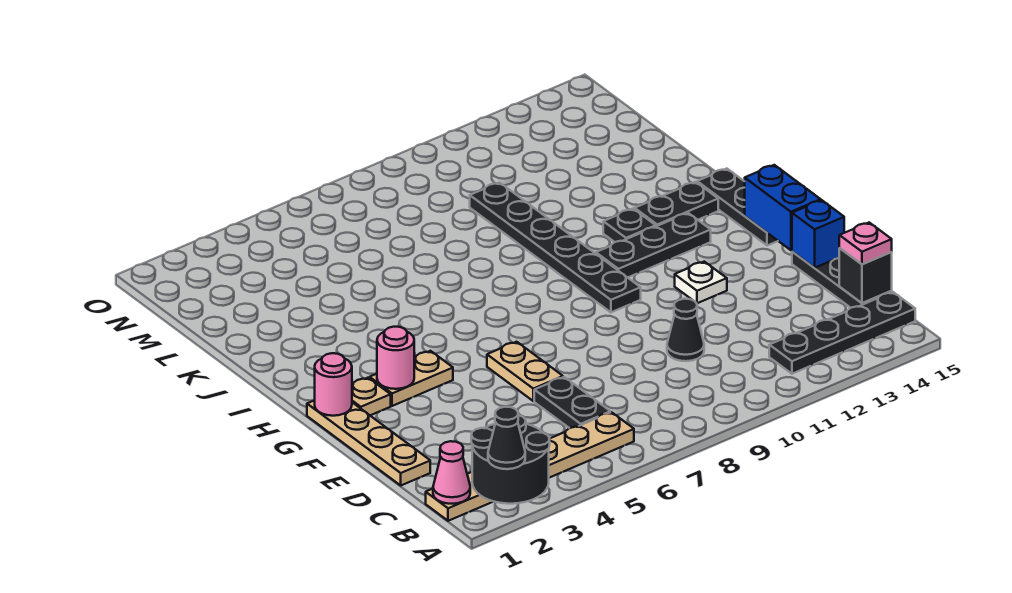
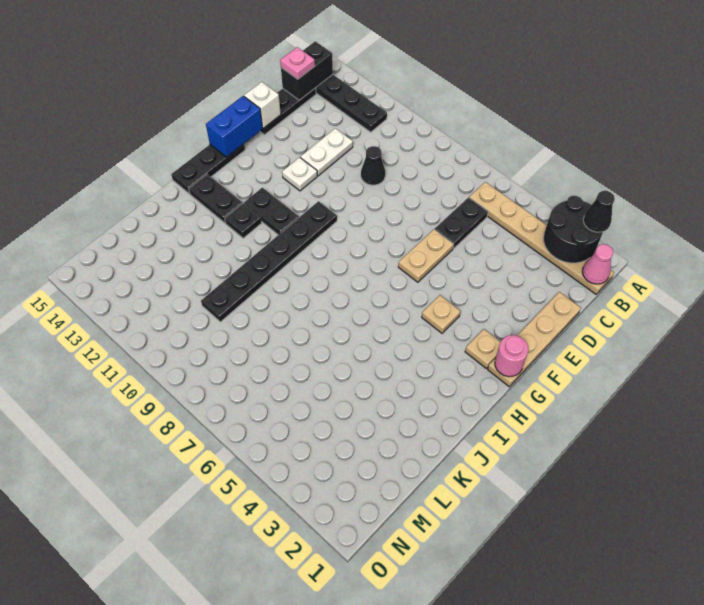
black 1x1 brick [839,248,892,303] -> black 1x2 brick [281,41,333,100]
none -> white 1x2 plate [300,128,353,176]
blue 1x1 brick [792,200,844,268] -> white 1x1 brick [244,82,281,128]
tan 1x2 plate [370,351,453,406] -> tan 1x1 plate [422,295,460,333]
pink 1x1 round brick [377,327,414,389] -> none
black 1x3 plate [596,213,711,277] -> black 1x2 plate [244,188,299,235]

